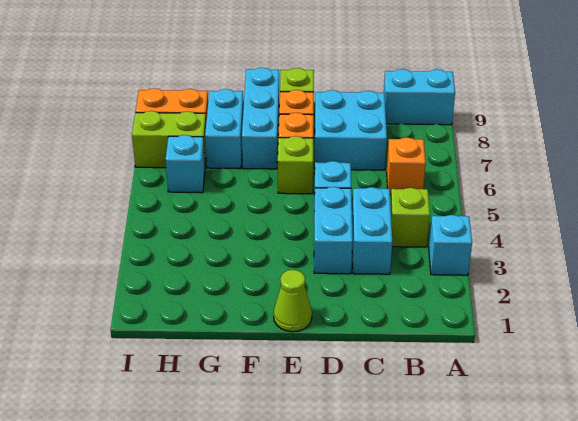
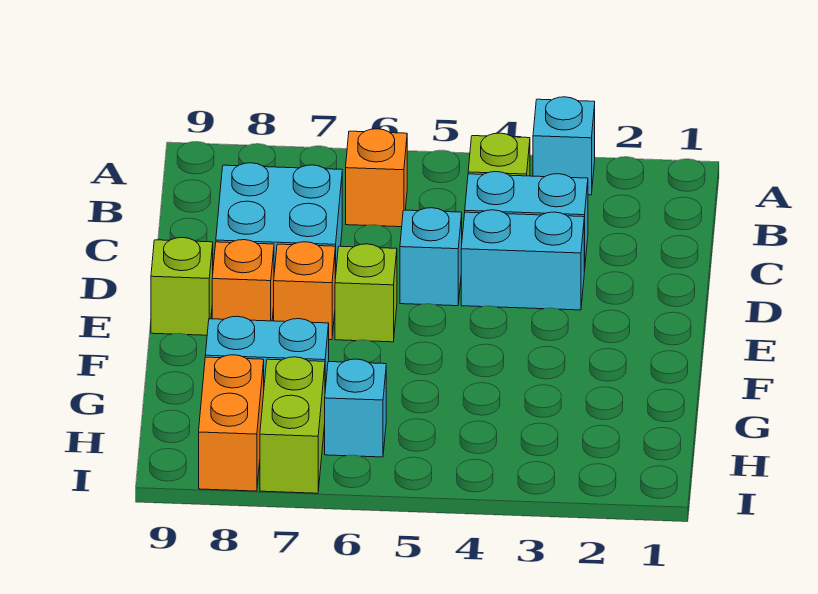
cyan 1x2 brick [384,69,455,125] -> none
lime 1x1 cone [274,270,312,332] -> none
cyan 1x3 brick [242,68,279,169] -> none

